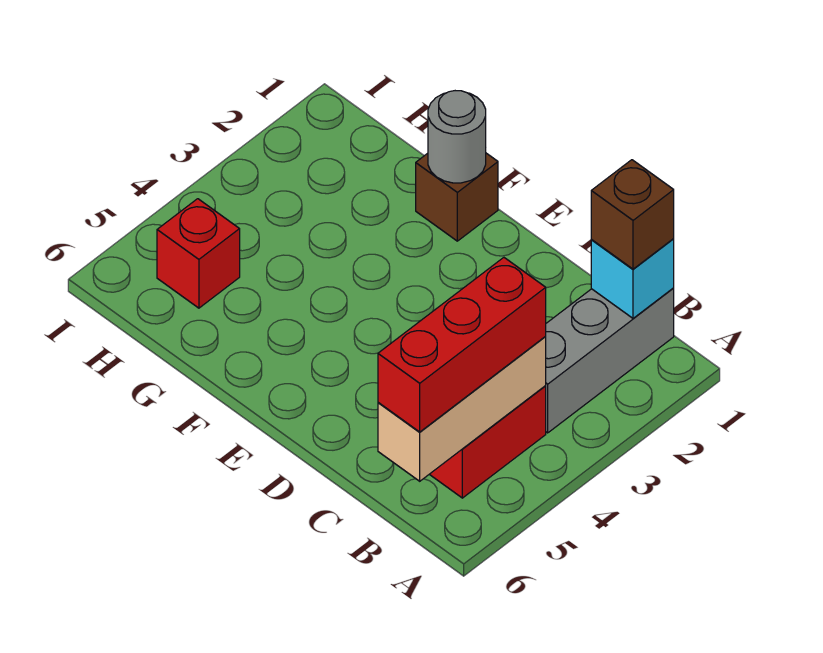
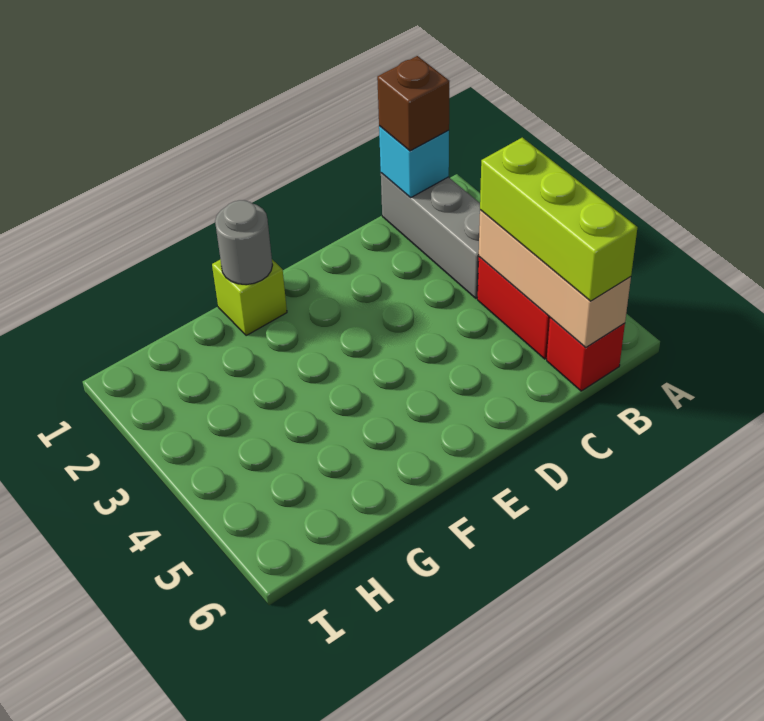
red 1x3 brick [378,258,546,432] -> lime 1x3 brick [480,138,638,301]
brown 1x1 brick [416,153,498,241] -> lime 1x1 brick [212,260,287,336]
red 1x1 brick [157,199,240,308] -> red 1x1 brick moved to [547,318,625,391]

